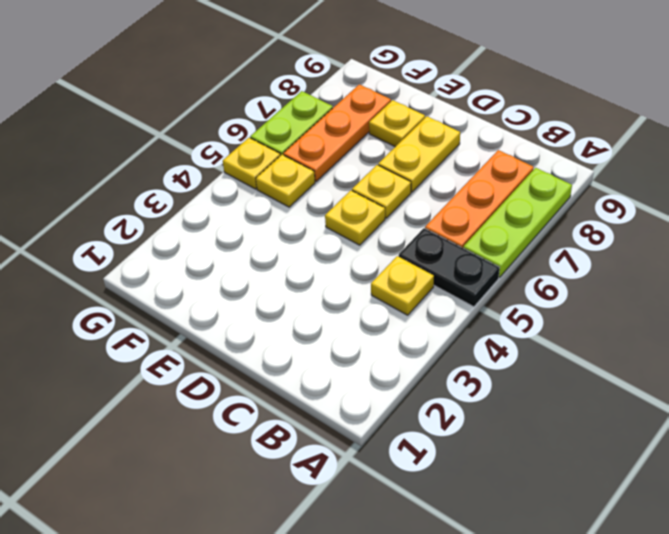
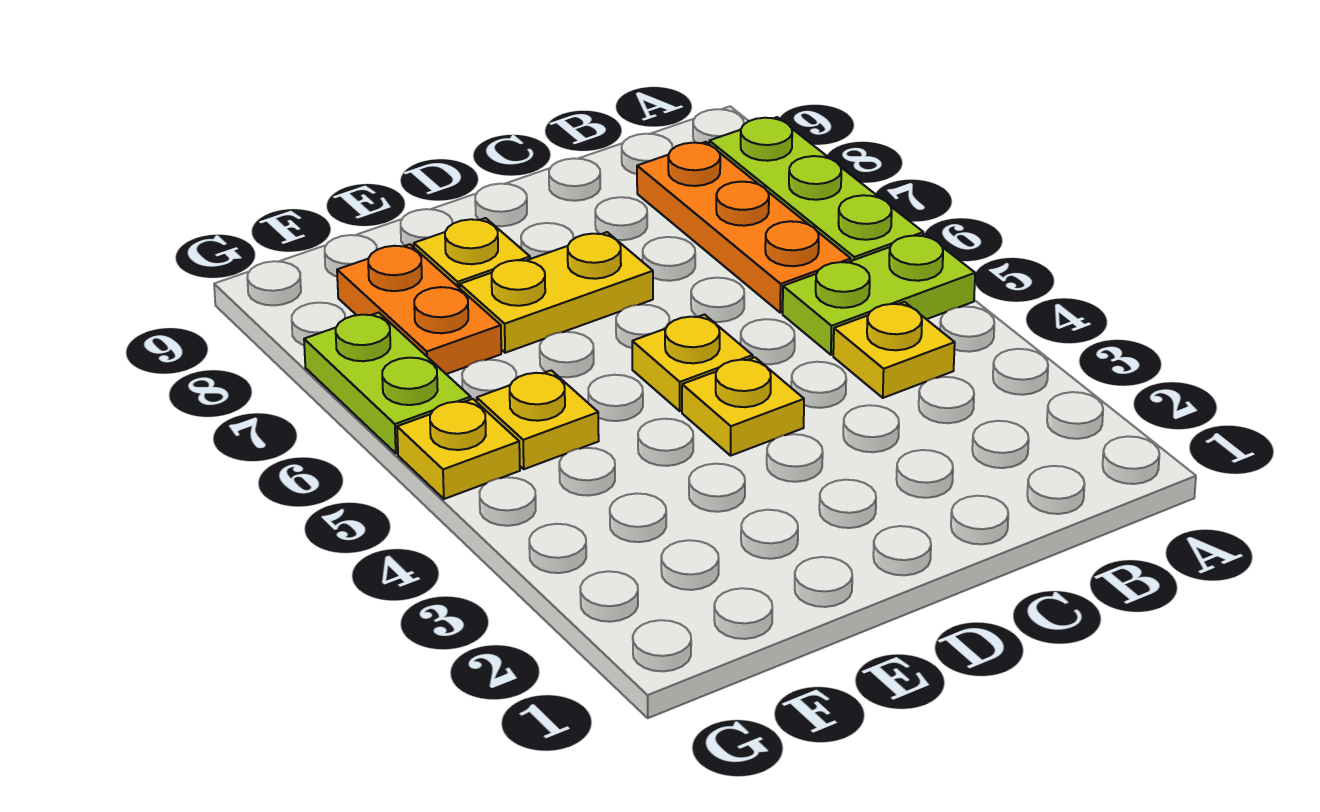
black 1x2 plate [399,228,500,307] -> lime 1x2 plate [783,234,975,355]
yellow 1x1 plate [352,165,411,218] -> yellow 1x1 plate moved to [682,357,804,456]
yellow 1x2 plate [378,116,460,192] -> yellow 1x2 plate turned to [460,232,653,353]
orange 1x3 plate [283,84,391,181] -> orange 1x2 plate [337,244,501,374]

